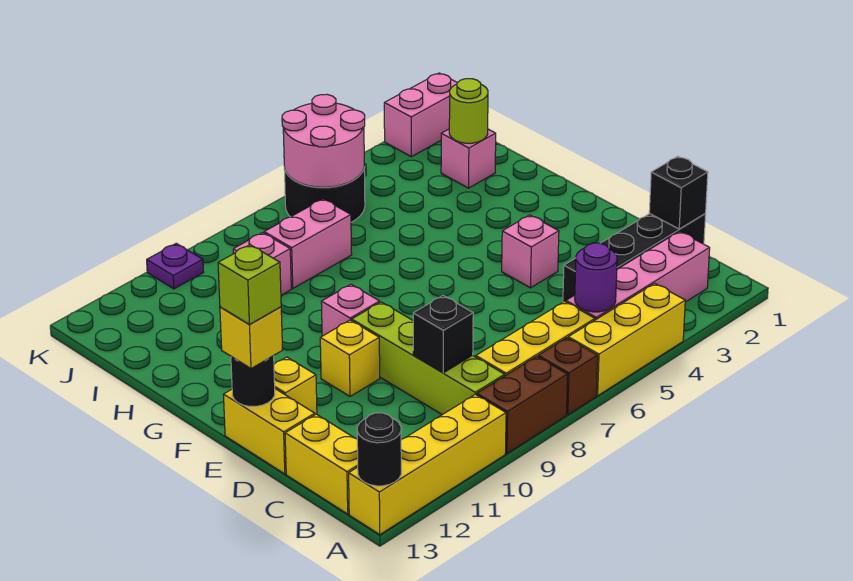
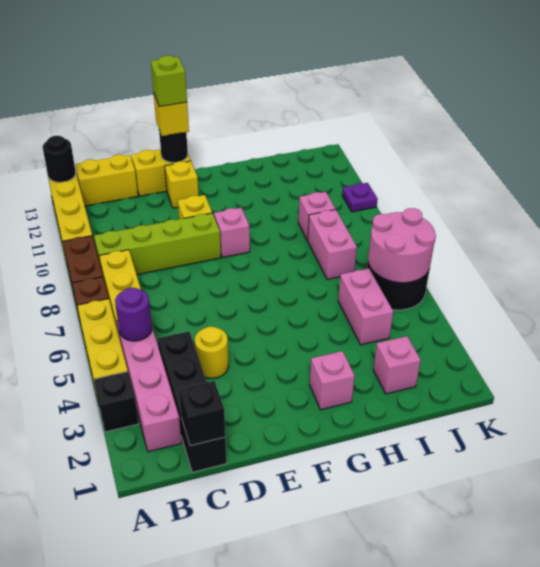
black 1x1 brick [413,296,473,373] -> black 1x1 brick moved to [94,372,139,432]
none -> yellow 1x1 round brick [195,327,229,378]
pink 1x1 brick [502,215,559,288] -> pink 1x1 brick moved to [310,351,355,410]
lime 1x1 round brick [449,79,488,143] -> none
pink 1x2 brick [384,73,457,157] -> pink 1x2 brick moved to [338,268,393,345]

